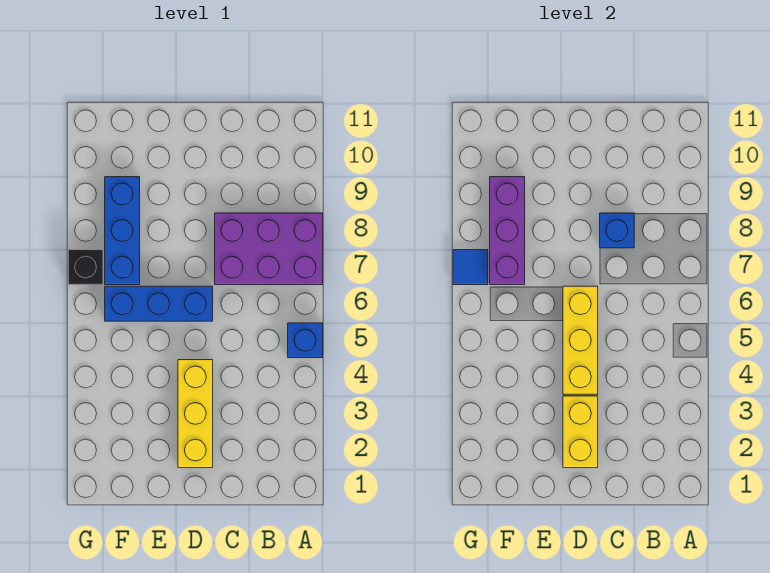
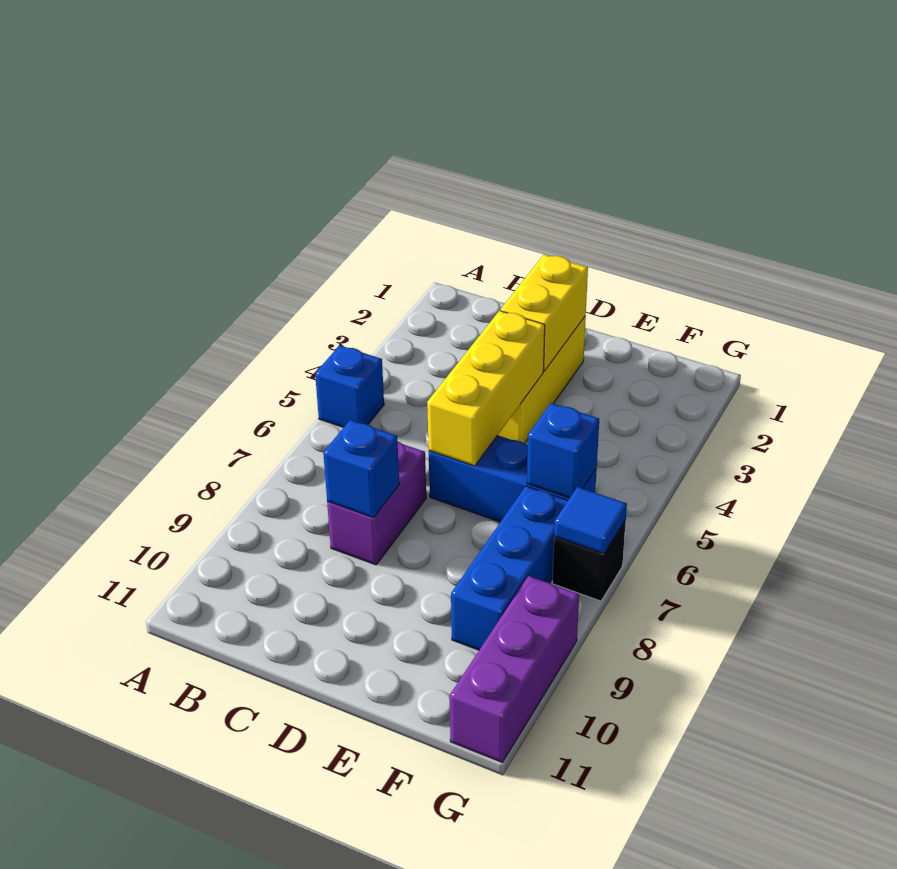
purple 2x3 brick [215,213,323,285] -> purple 1x2 brick [327,442,426,565]
none -> blue 1x1 brick [527,403,599,498]
purple 1x3 brick [490,177,525,285] -> purple 1x3 brick moved to [450,576,579,762]

